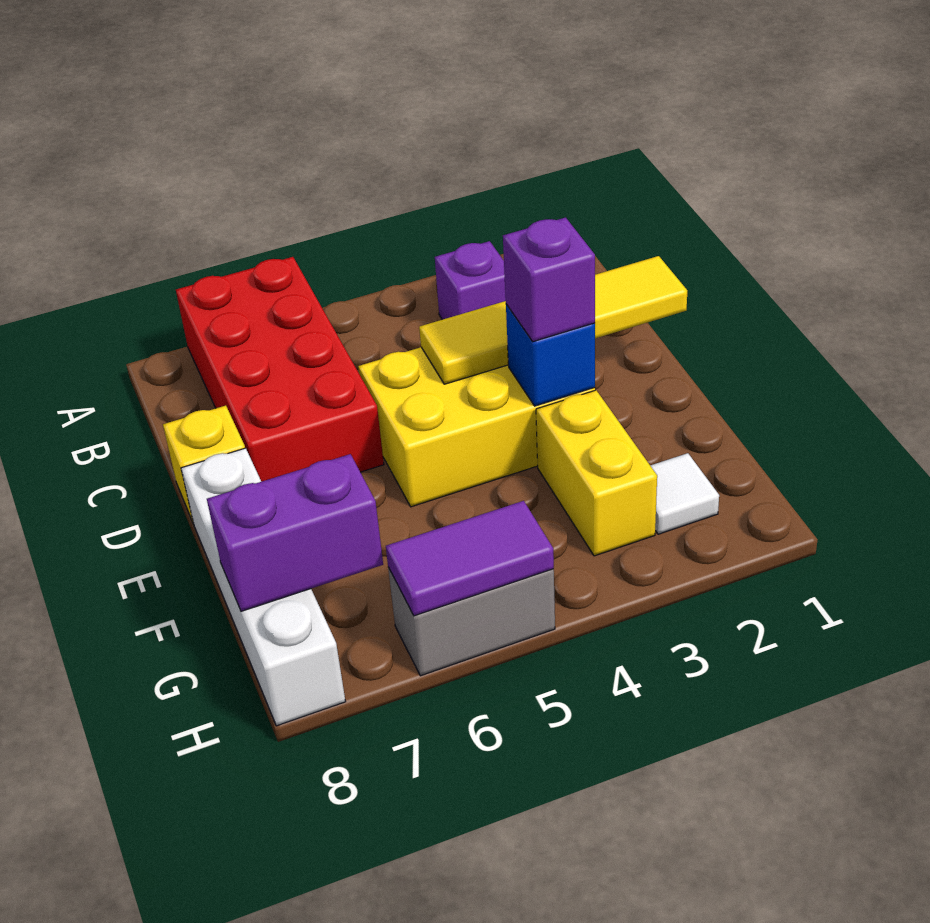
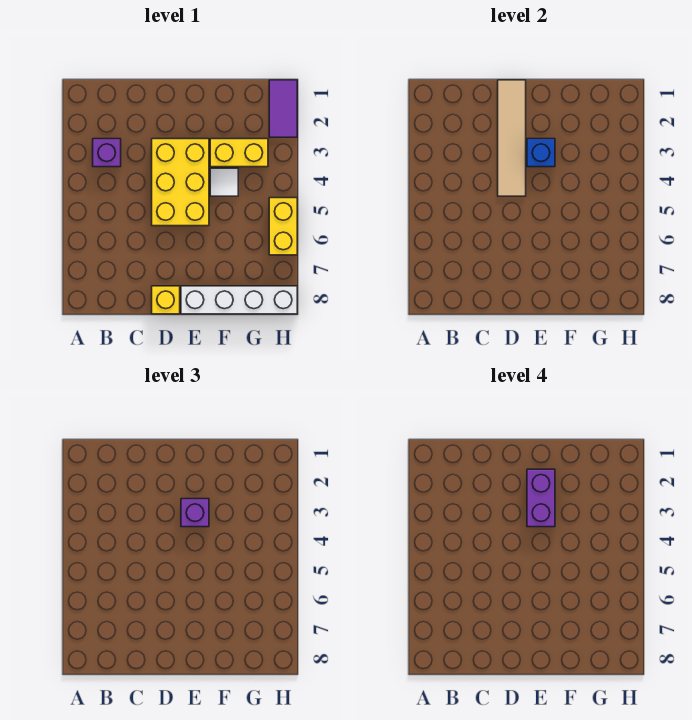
red 2x4 brick [176,257,384,482] -> none
yellow 1x4 tile [419,256,687,384] -> tan 1x4 tile [498,80,526,196]
white 1x1 tile [650,453,719,534] -> white 1x1 tile moved to [210,168,238,196]
purple 1x2 brick [207,454,383,611] -> purple 1x2 brick moved to [527,469,555,527]
grey 1x2 brick [388,567,555,676] -> yellow 1x2 brick [269,198,297,255]
purple 1x2 tile [386,501,554,616] -> purple 1x2 tile moved to [269,80,297,137]

